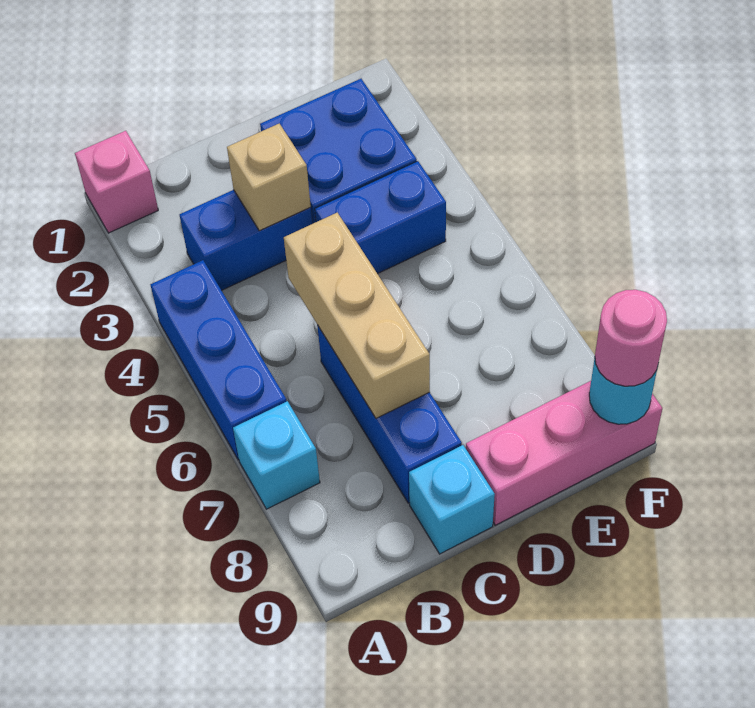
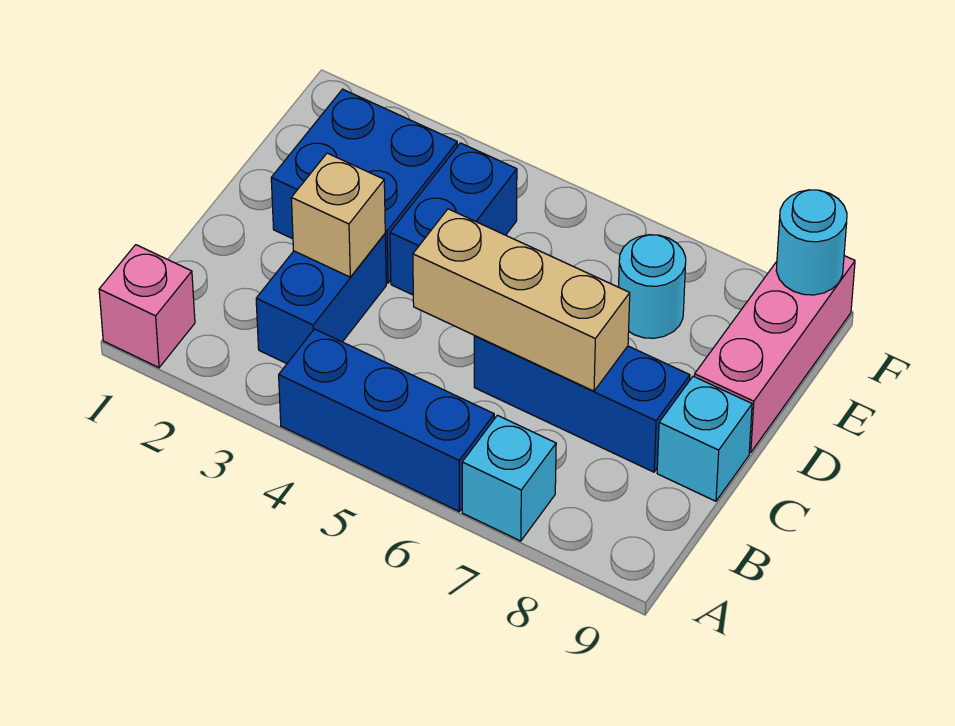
none -> cyan 1x1 round brick [619,235,686,338]
pink 1x1 round brick [595,290,667,386] -> none

